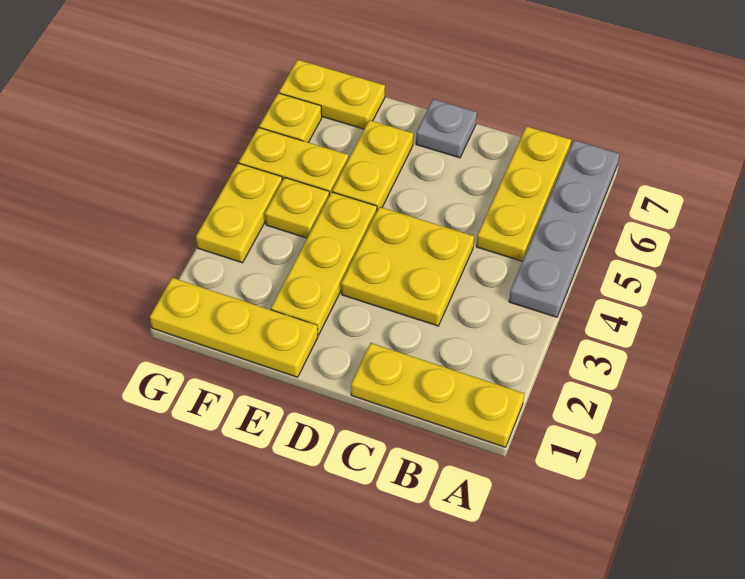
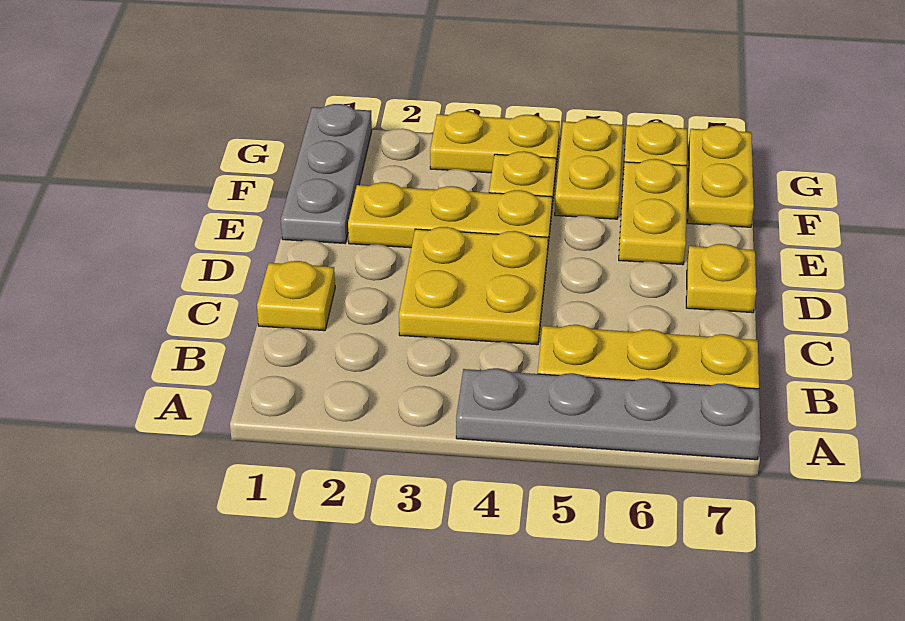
yellow 1x3 plate [351,343,524,447] -> yellow 1x1 plate [257,261,335,331]
grey 1x1 plate [416,99,477,158] -> yellow 1x1 plate [686,244,756,313]
yellow 1x3 plate [150,278,318,377] -> grey 1x3 plate [281,104,372,243]
yellow 1x2 plate [332,120,413,210] -> yellow 1x2 plate turned to [619,159,687,265]

